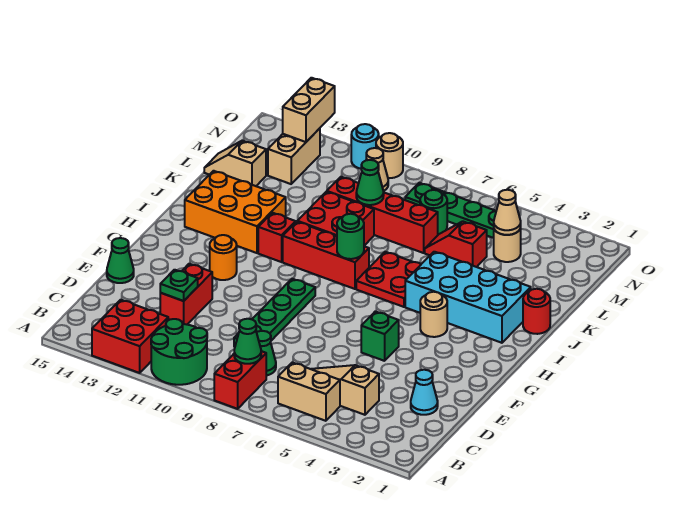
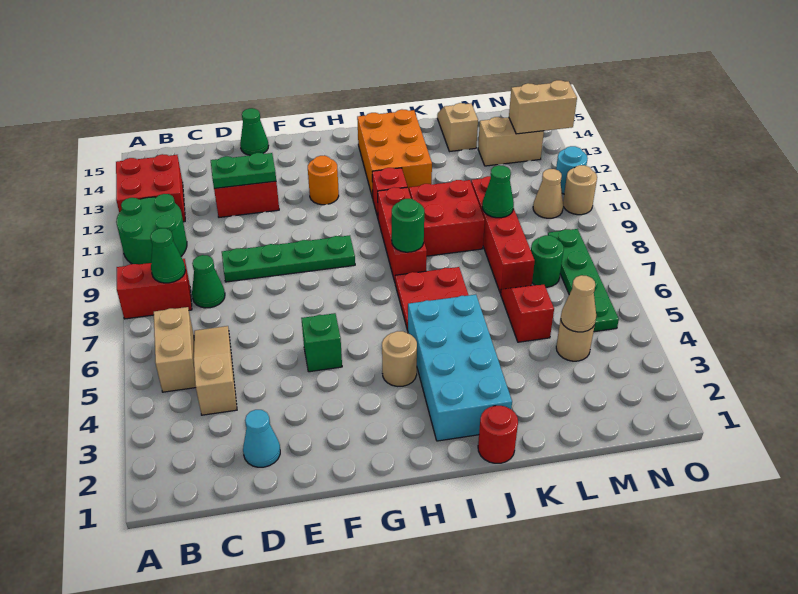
green 1x1 plate [160,270,198,301] -> green 1x2 plate [211,153,276,188]

